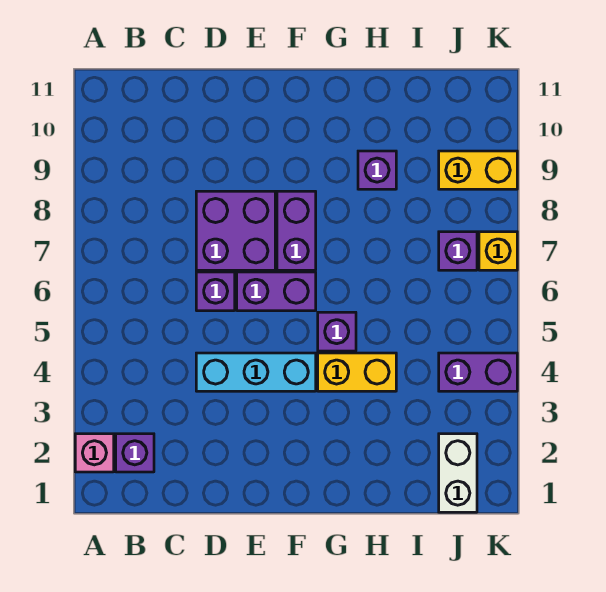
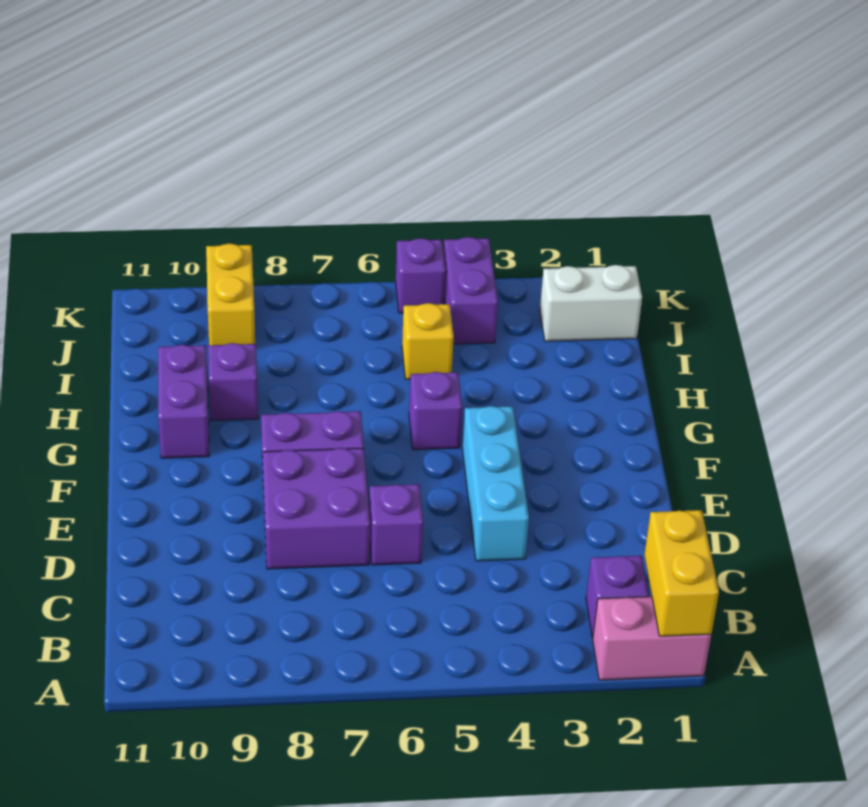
pink 1x1 brick [75,434,114,472] -> pink 1x2 brick [593,597,711,680]
purple 1x2 brick [237,272,316,311] -> purple 1x2 brick moved to [158,345,209,458]
yellow 1x2 brick [318,353,396,391] -> yellow 1x2 brick moved to [644,510,719,636]
purple 1x1 brick [439,232,477,270] -> purple 1x1 brick moved to [396,238,446,313]
yellow 1x1 brick [479,232,517,270] -> yellow 1x1 brick moved to [402,303,454,379]

